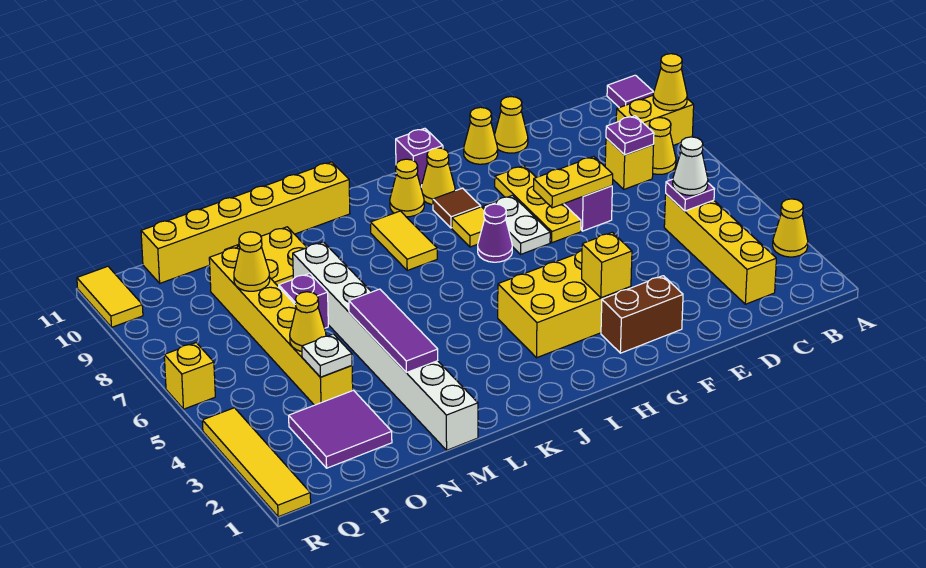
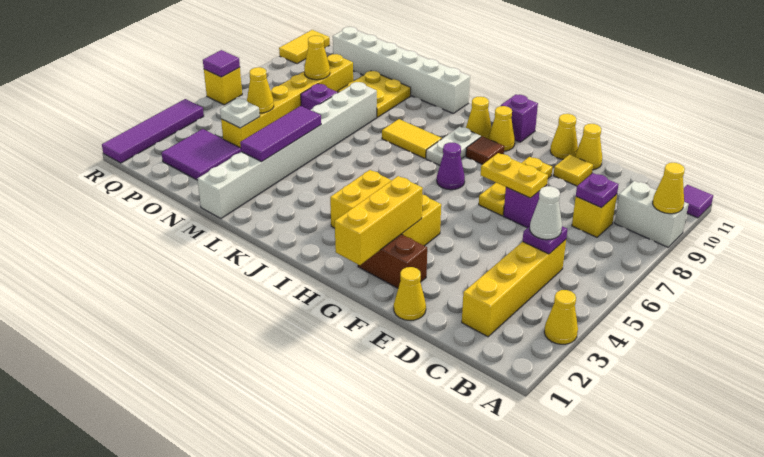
yellow 1x2 brick [616,96,694,145] -> white 1x2 brick [615,181,689,247]
yellow 1x1 cone [649,118,676,174] -> yellow 1x1 cone moved to [394,267,426,320]
yellow 1x1 brick [582,232,632,298] -> yellow 1x3 brick [335,176,423,265]
white 1x2 plate [483,195,550,254] -> white 1x2 plate moved to [426,127,481,165]
yellow 1x1 tile [452,207,485,247] -> yellow 1x1 tile moved to [554,155,593,186]
yellow 1x2 tile [370,211,437,270] -> yellow 1x2 tile turned to [382,119,442,158]
yellow 1x6 brick [141,162,350,283] -> white 1x6 brick [333,27,470,113]
yellow 1x4 tile [202,408,311,517] -> purple 1x4 tile [102,99,204,163]
none -> purple 1x1 tile [203,50,240,77]

